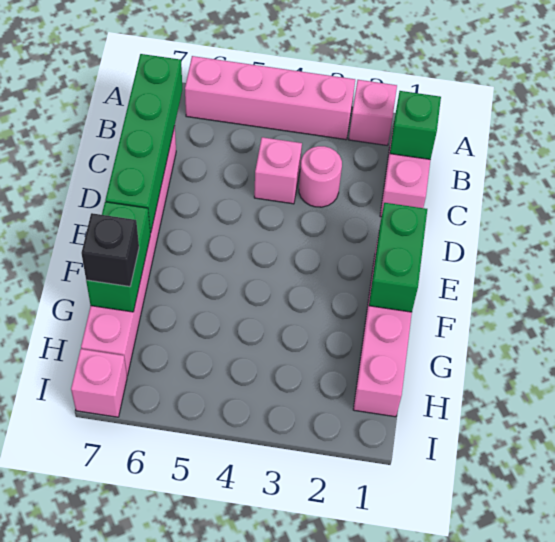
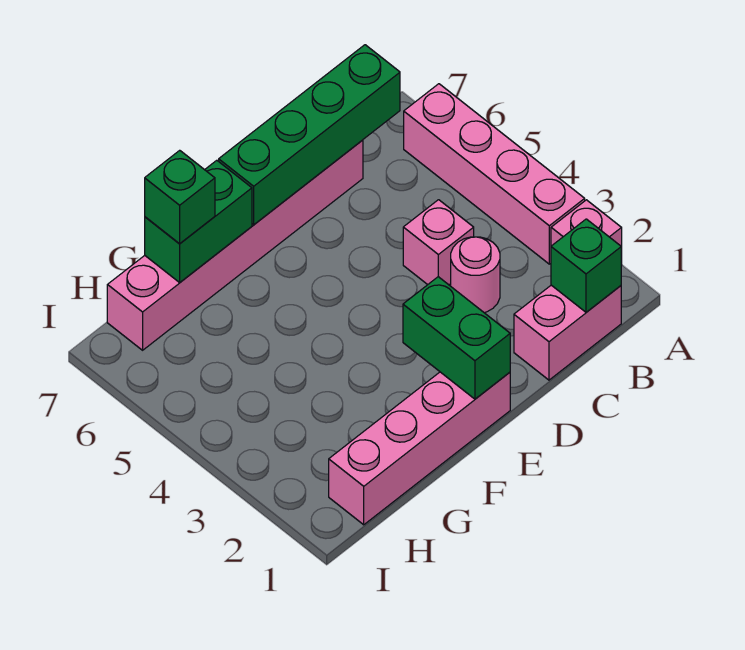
green 1x2 brick [369,203,427,312] -> green 1x2 brick turned to [403,277,510,399]
black 1x1 brick [81,213,139,287] -> green 1x1 brick [145,150,215,244]
pink 1x1 brick [71,349,127,417] -> none

